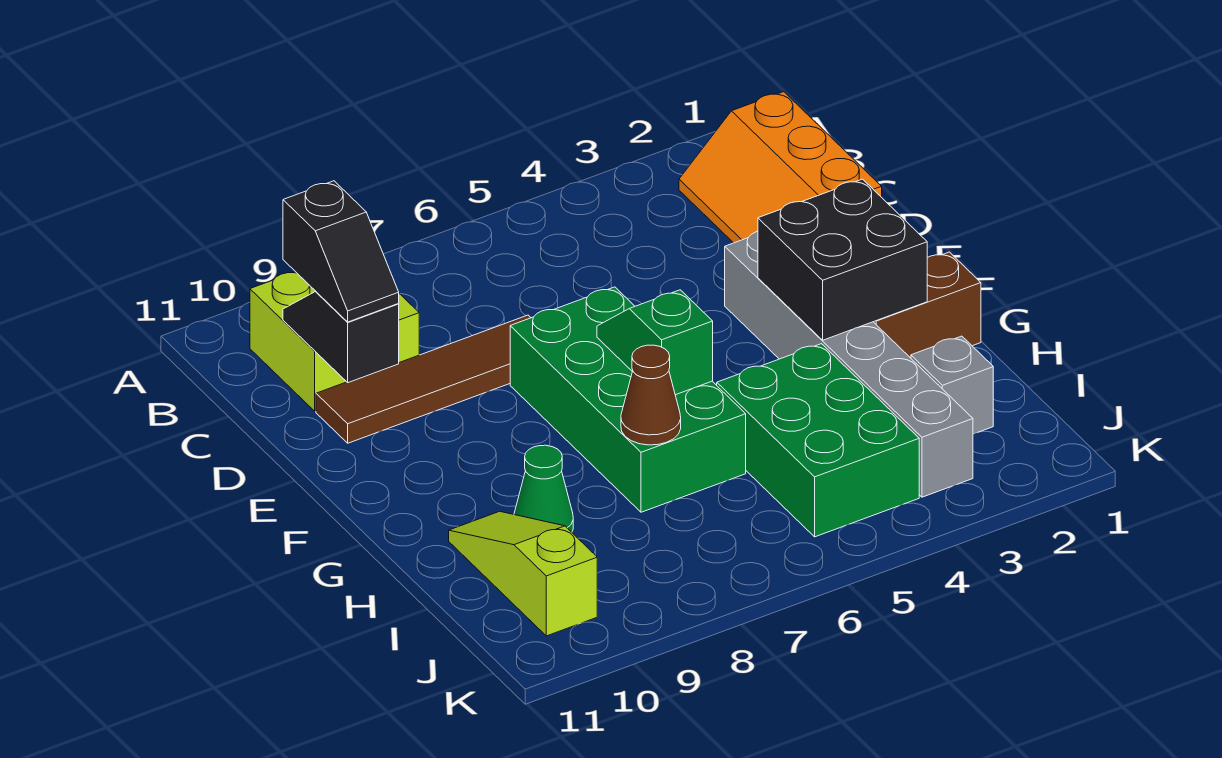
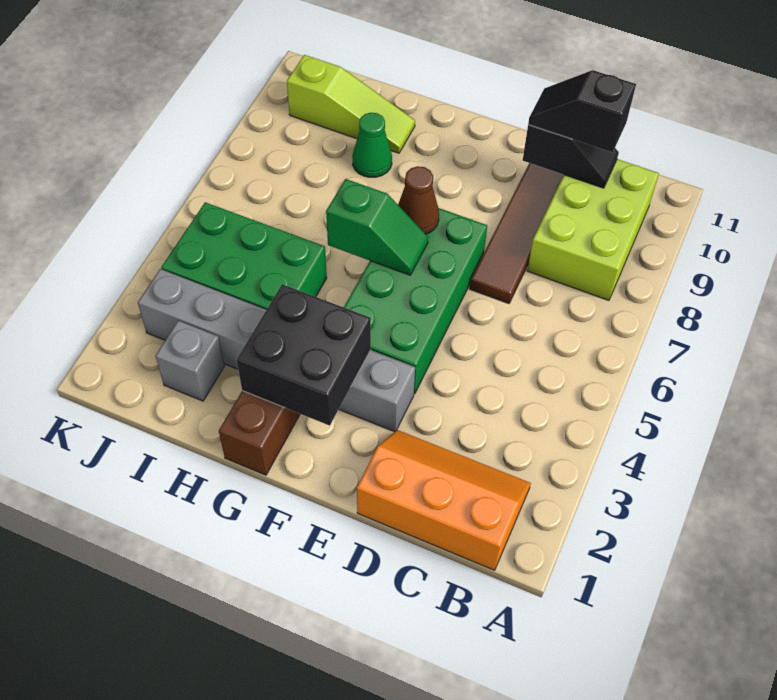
lime 2x2 brick [250,272,419,411] -> lime 2x3 brick [527,159,659,300]
green 2x4 brick [510,287,746,512] -> green 2x4 brick turned to [344,208,487,394]
brown 1x1 cone [621,345,681,445] -> brown 1x1 cone moved to [398,166,439,234]

